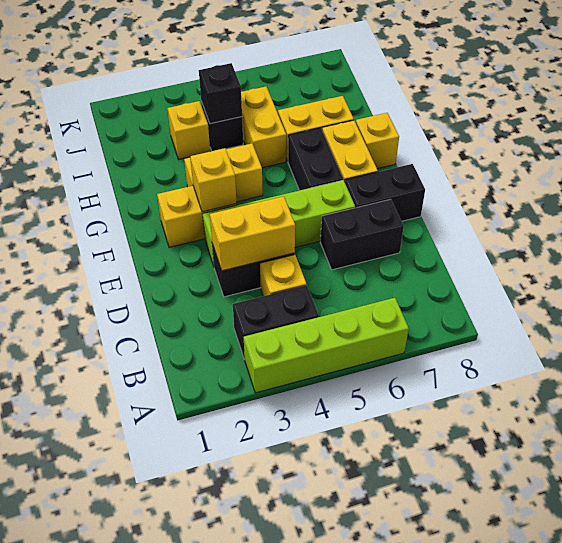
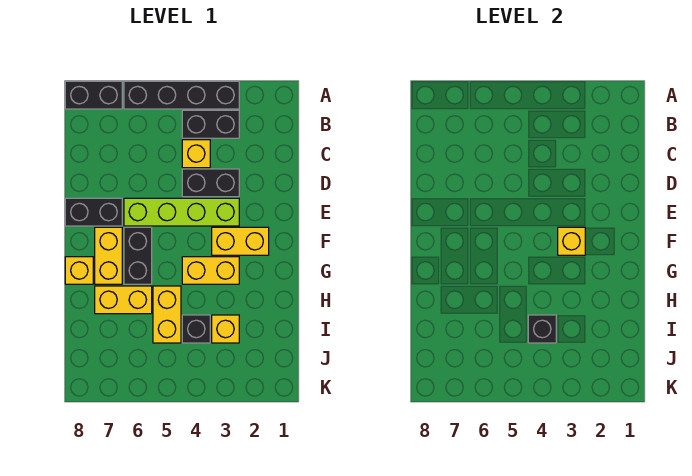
lime 1x4 brick [244,298,409,393] -> black 1x4 brick [124,81,239,109]
yellow 1x2 brick [210,196,295,271] -> none
black 1x2 brick [320,199,404,270] -> black 1x2 brick moved to [65,81,122,109]

